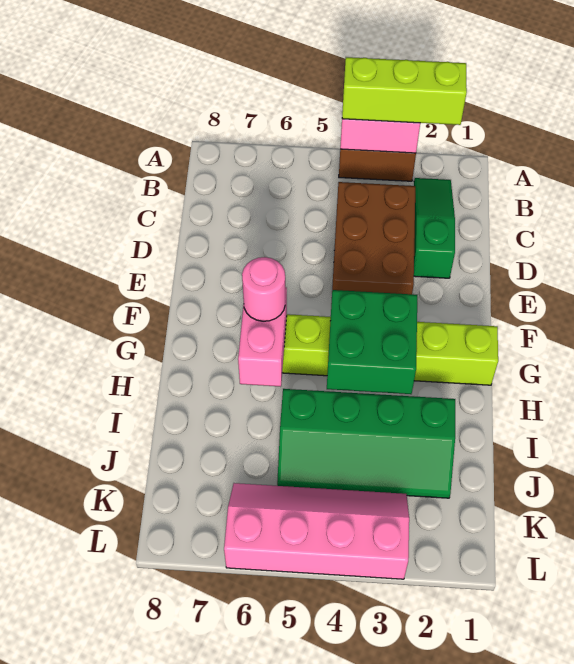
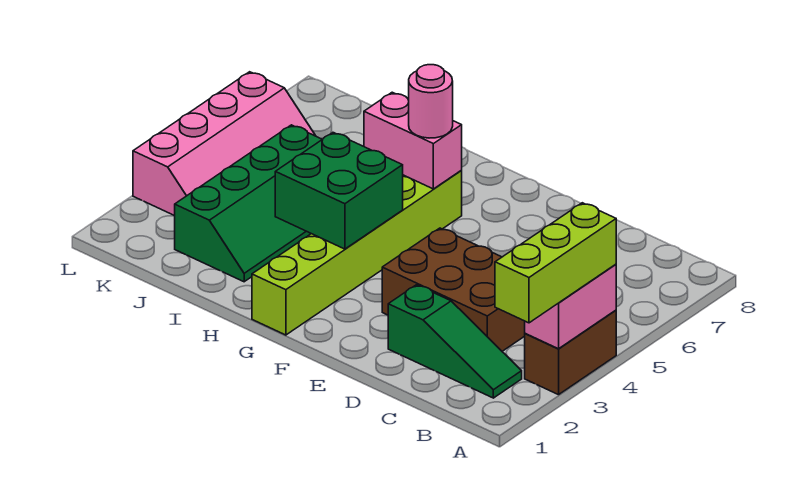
green 2x4 slope [277,389,455,498] -> green 2x4 slope turned to [175,125,322,282]

